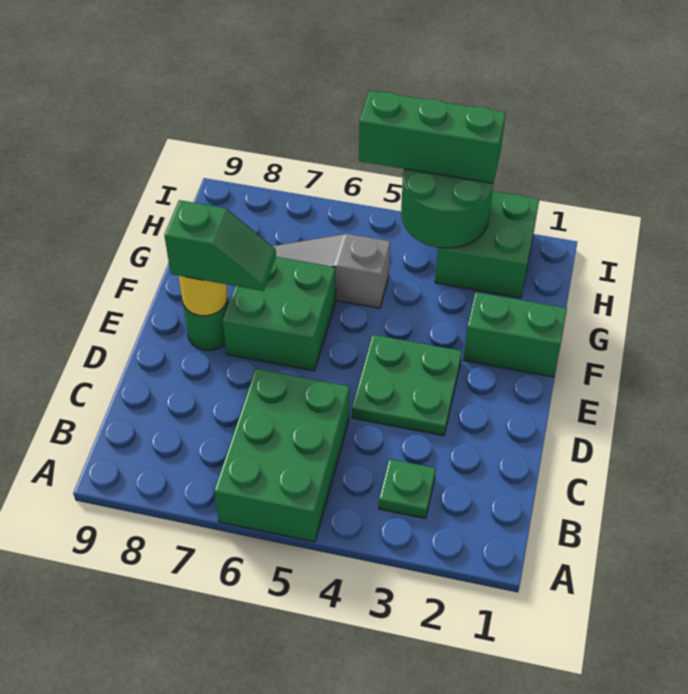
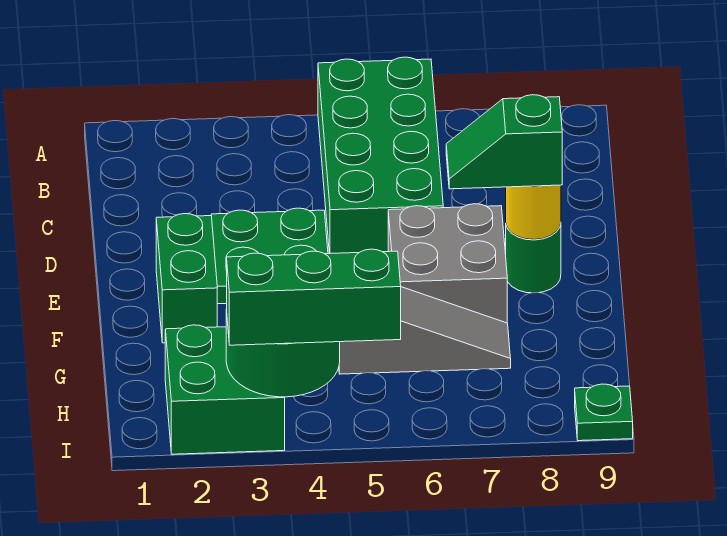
green 2x3 brick [214,369,349,542] -> green 2x4 brick [318,57,443,254]
green 1x1 plate [379,459,436,518] -> green 1x1 plate moved to [575,384,633,441]
green 2x2 brick [223,257,336,371] -> grey 2x2 brick [388,204,507,323]
green 1x2 brick [463,292,567,377] -> green 1x2 brick turned to [156,214,217,343]

